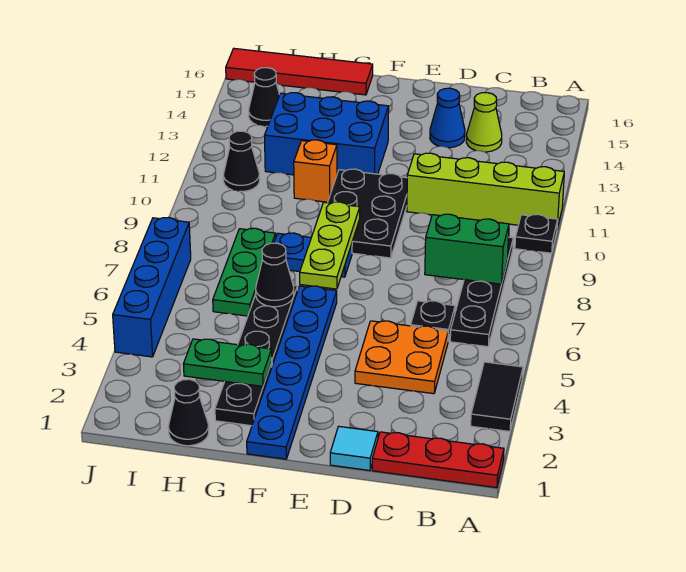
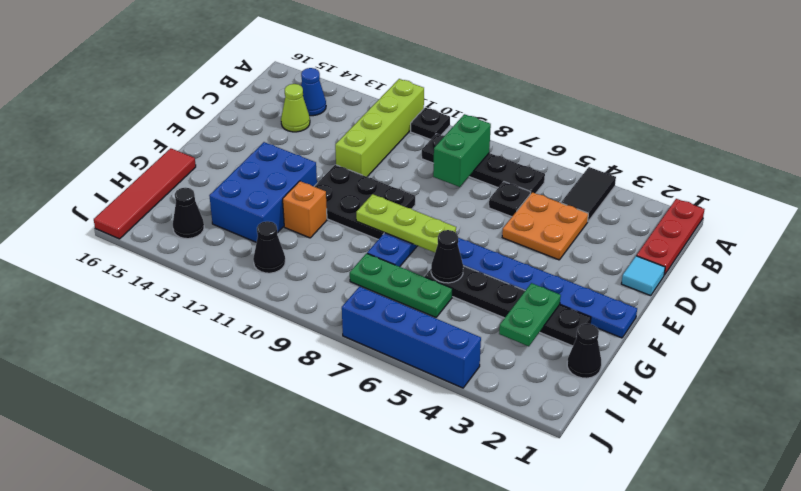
black 1x2 tile [471,362,523,431] -> black 1x2 tile turned to [561,167,616,221]
blue 1x1 cone [430,88,465,148] -> blue 1x1 cone moved to [301,68,326,116]

